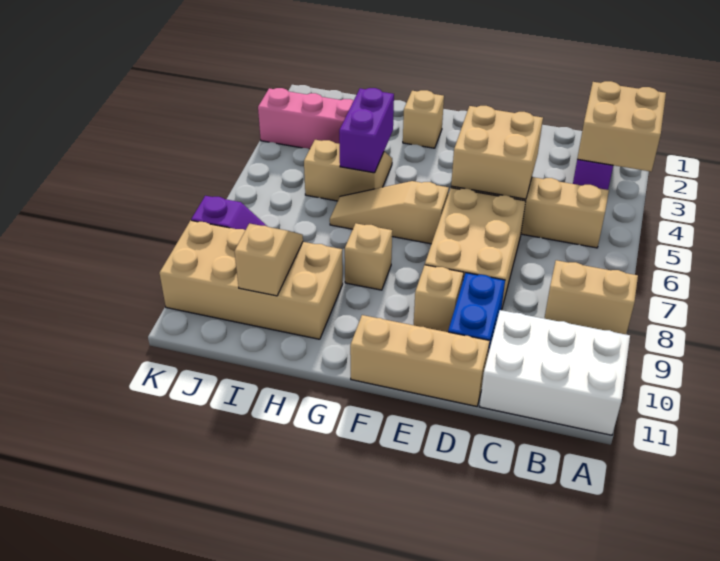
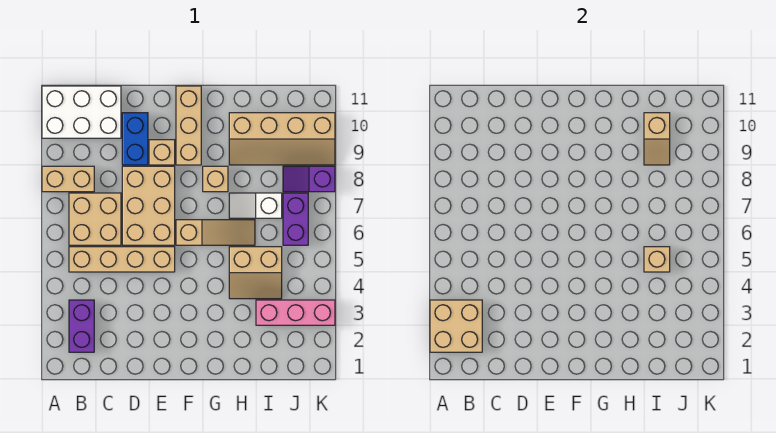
tan 2x2 brick [451,106,543,199] -> tan 2x2 brick moved to [69,193,121,245]
tan 1x3 brick [350,315,490,406] -> tan 1x3 brick turned to [176,86,201,165]
tan 1x1 brick [403,90,444,148] -> tan 1x1 brick moved to [644,247,670,272]
purple 1x2 brick [339,88,394,173] -> purple 1x2 brick moved to [283,193,308,245]
none -> white 1x2 slope [229,193,282,218]
tan 2x4 brick [159,220,343,339] -> tan 2x4 slope [229,113,335,165]

